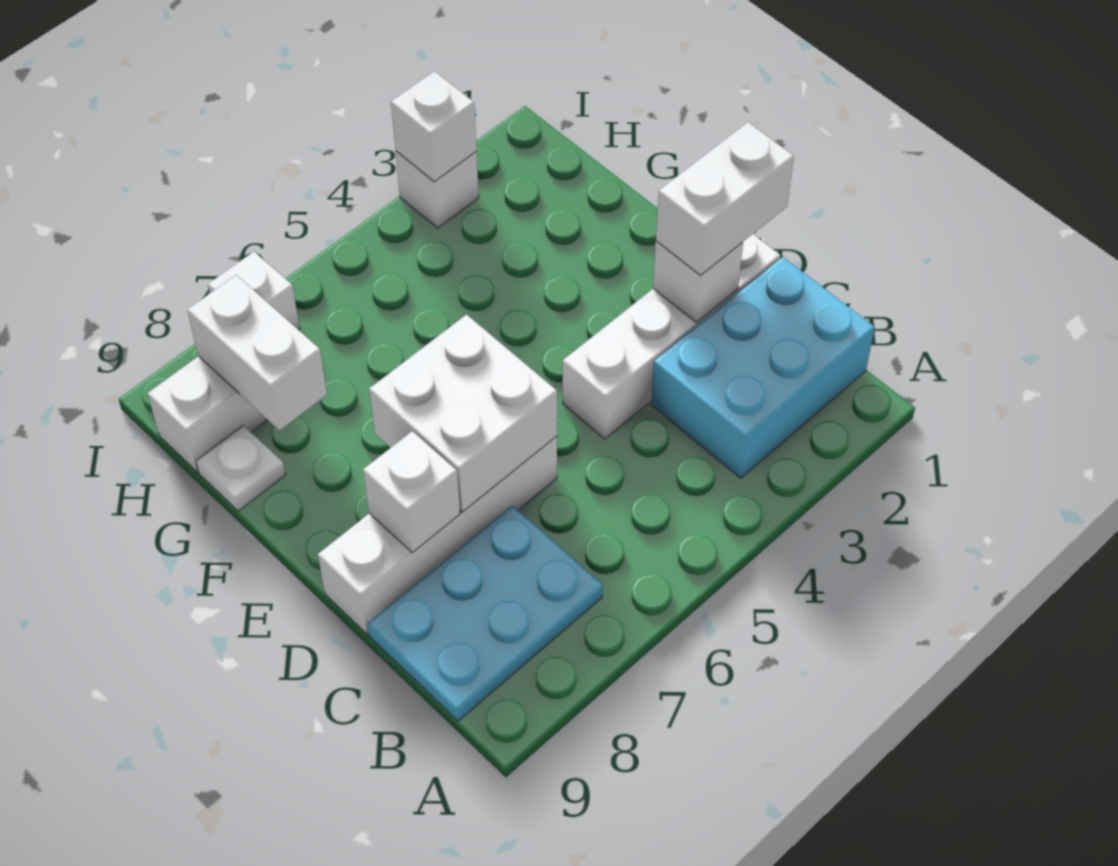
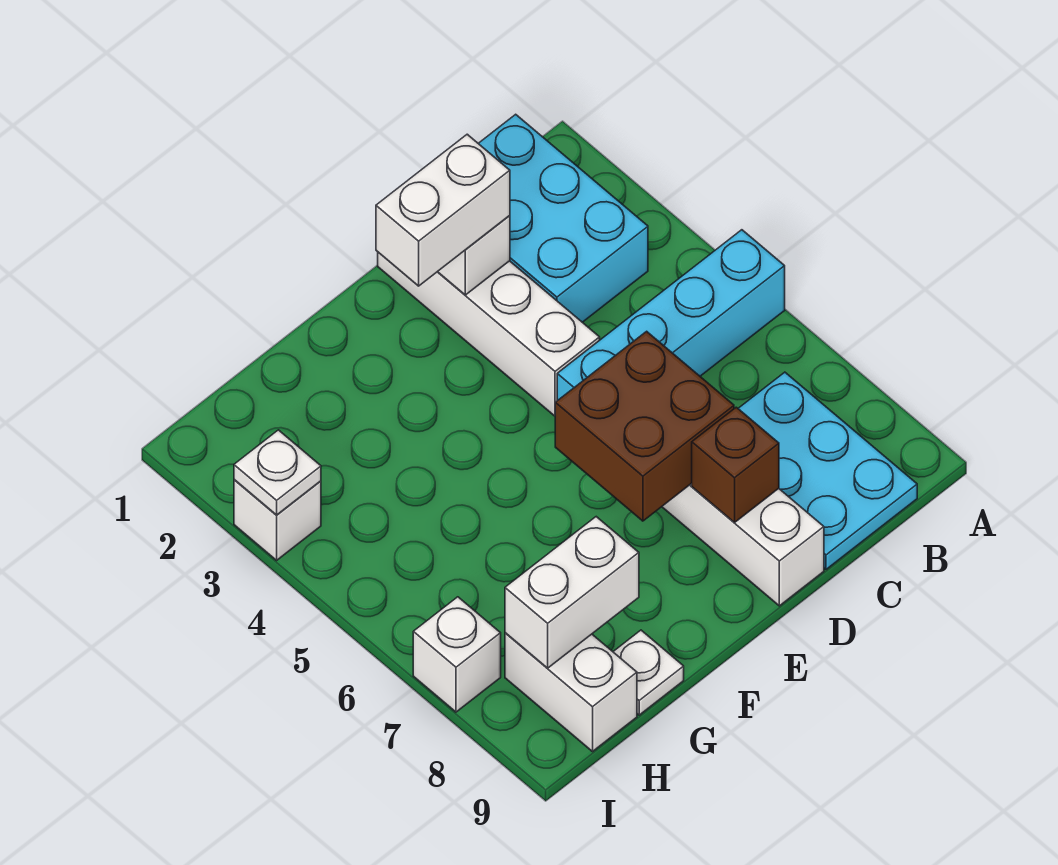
none -> cyan 1x4 brick [557,230,785,401]
white 1x2 brick [656,122,794,275] -> white 1x2 brick turned to [376,134,510,286]
white 2x2 brick [369,315,557,512] -> brown 2x2 brick [555,331,734,521]
white 1x1 brick [363,431,460,553] -> brown 1x1 brick [692,407,779,523]
white 1x1 brick [391,71,477,182] -> white 1x1 plate [234,430,321,515]

